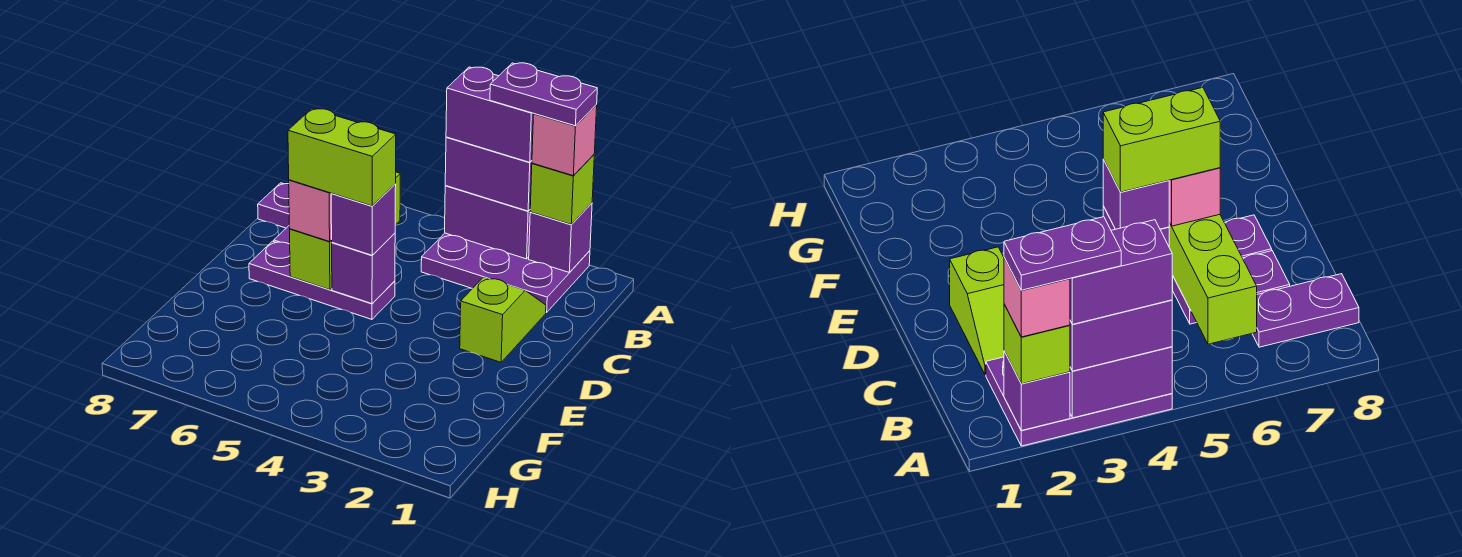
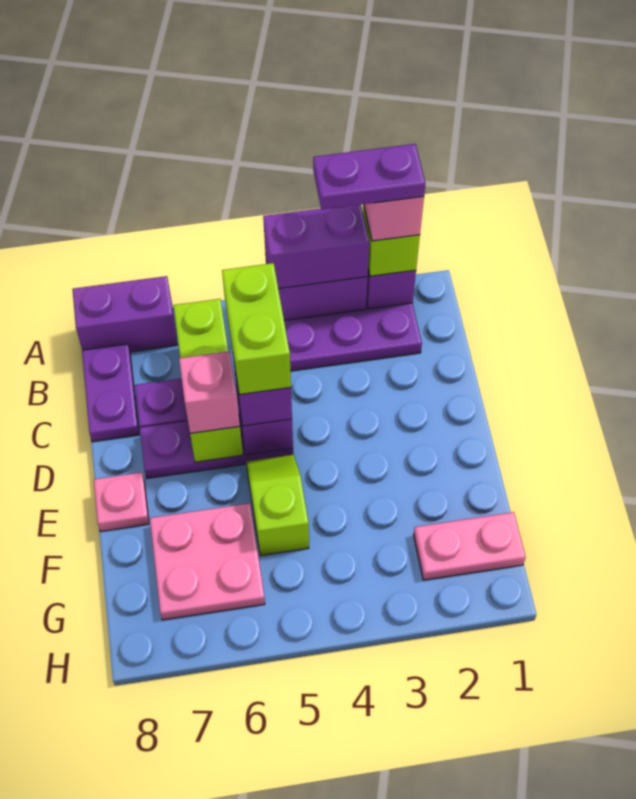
purple 1x2 brick [446,67,534,162] -> purple 1x2 brick moved to [72,276,177,352]
purple 1x2 plate [258,183,289,228] -> purple 1x2 plate turned to [82,344,139,442]
lime 1x2 slope [460,277,546,362] -> lime 1x2 slope moved to [246,455,309,556]
lime 1x2 brick [288,109,396,206] -> lime 1x2 brick turned to [222,263,291,395]
none -> pink 1x1 plate [94,472,149,531]
none -> pink 2x2 plate [150,503,265,620]
none -> pink 1x2 plate [414,512,525,580]

